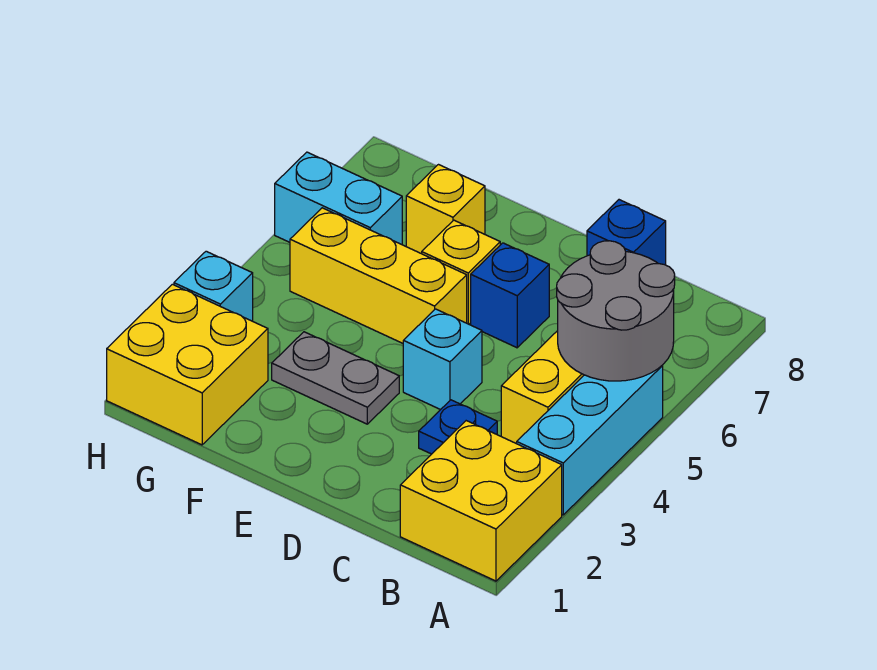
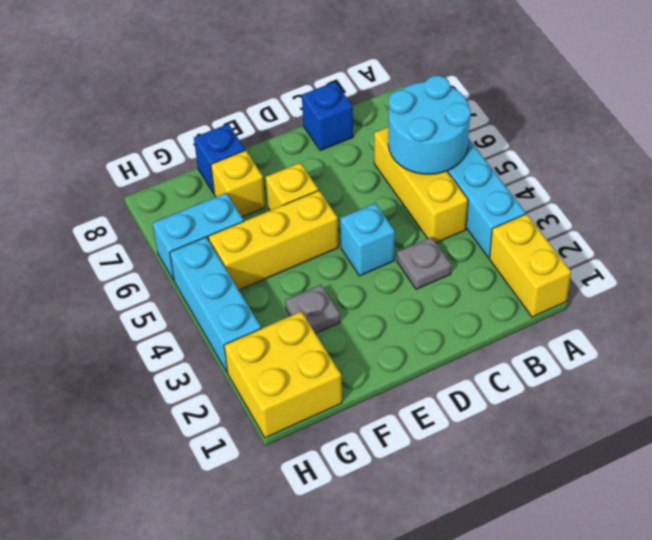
yellow 2x2 brick [400,421,562,581] -> yellow 1x2 brick [490,214,571,317]
grey 2x2 round brick [557,241,675,381] -> cyan 2x2 round brick [388,75,471,174]
blue 1x1 plate [419,400,497,454] -> grey 1x1 plate [397,237,451,289]
blue 1x1 brick [471,243,549,348] -> blue 1x1 brick moved to [194,124,245,193]
grey 1x2 plate [272,332,399,424] -> grey 1x1 plate [285,285,340,334]
cyan 1x1 brick [174,251,253,321] -> cyan 1x3 brick [170,237,261,372]

